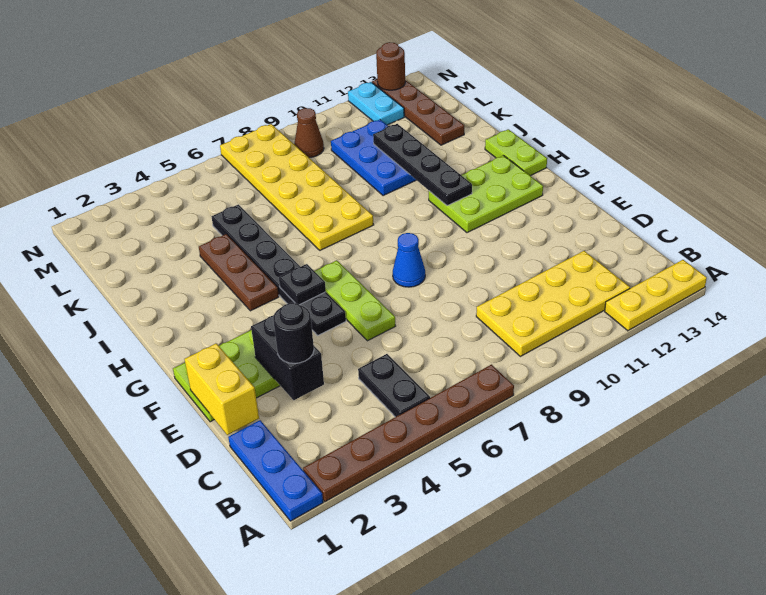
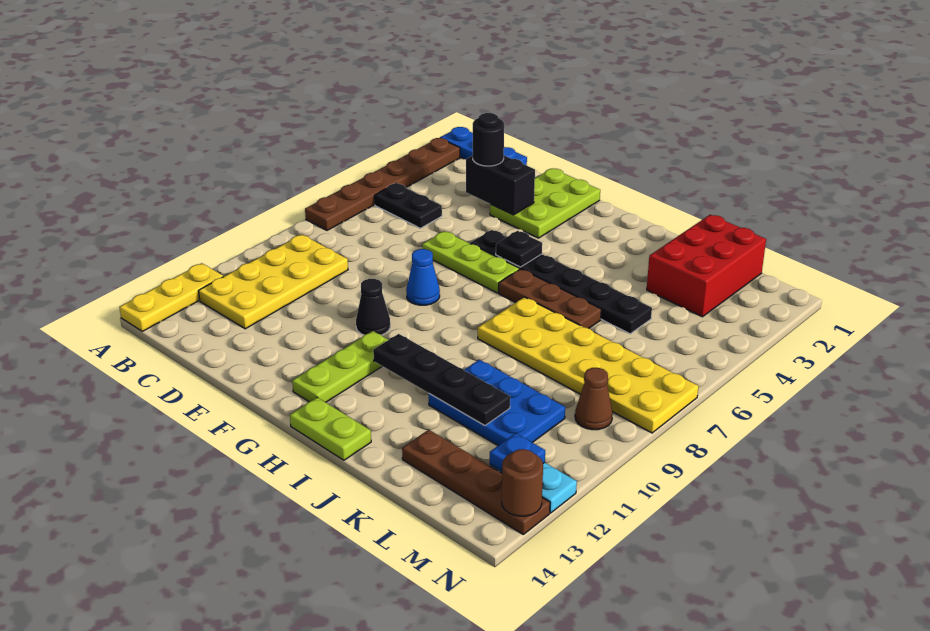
yellow 1x2 brick [184,343,259,435] -> none
none -> black 1x1 cone [356,279,390,335]
lime 2x3 plate [429,156,543,233] -> lime 1x3 plate [292,331,388,402]
brown 1x3 plate [199,234,279,311] -> brown 1x3 plate moved to [499,269,601,328]
none -> red 2x3 brick [647,215,766,317]
none -> blue 1x1 plate [490,433,545,471]

